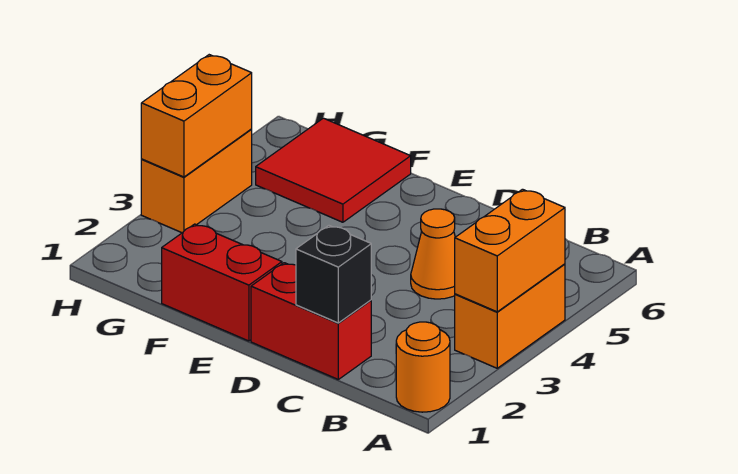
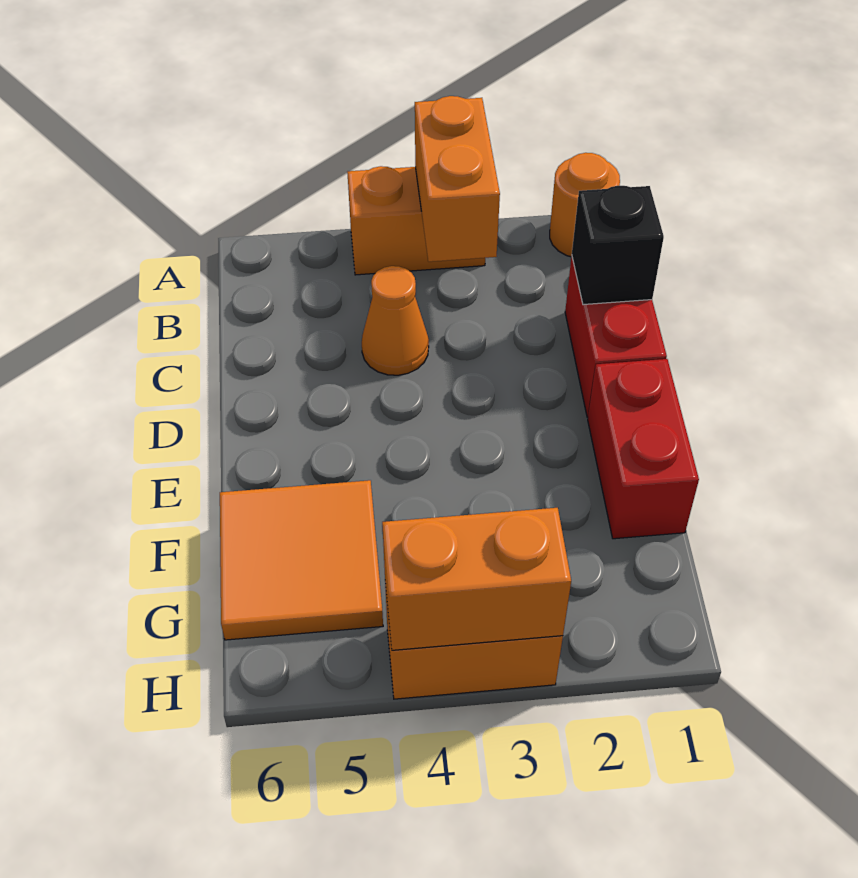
orange 1x2 brick [455,189,565,312] -> orange 1x2 brick turned to [415,96,500,262]
red 2x2 tile [256,118,411,222] -> orange 2x2 tile [220,480,383,640]

